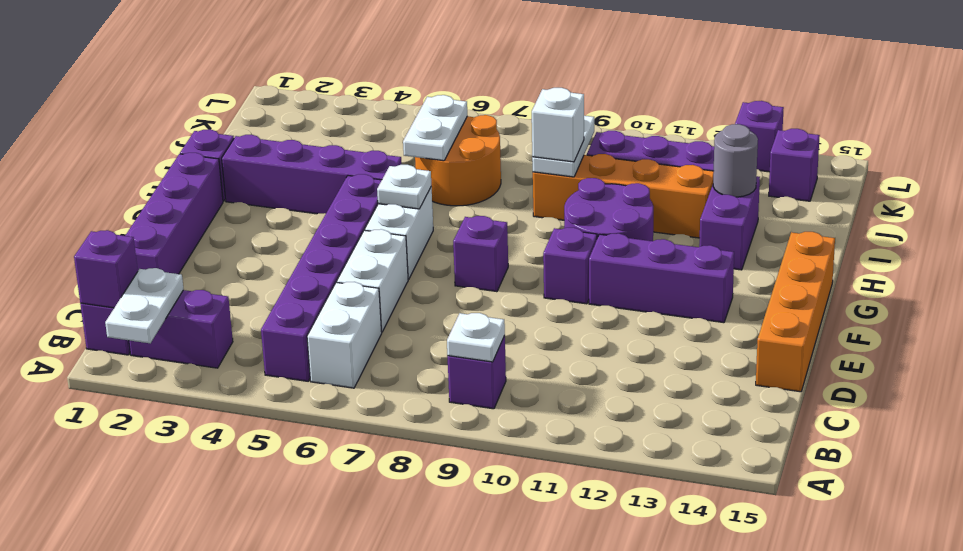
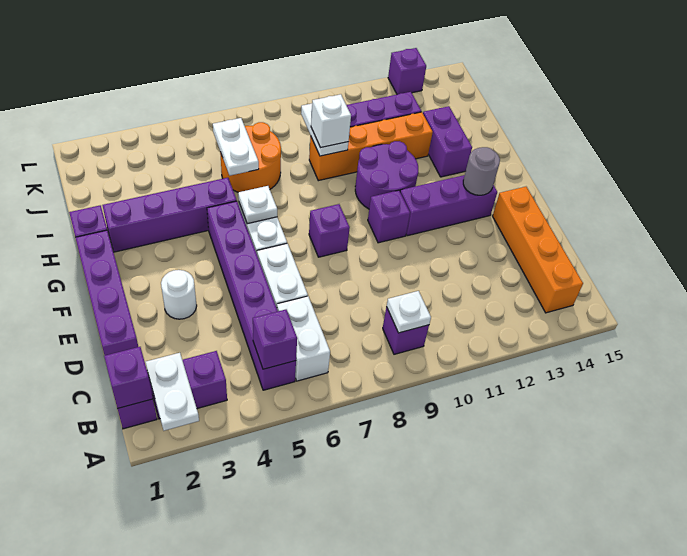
orange 1x4 brick [756,232,835,392] -> orange 1x4 brick moved to [493,187,583,313]
none -> white 1x1 round brick [161,270,197,319]
grey 1x1 round brick [713,124,758,197] -> grey 1x1 round brick moved to [463,147,500,195]
purple 1x1 brick [769,129,820,201] -> purple 1x1 brick moved to [253,310,297,369]

